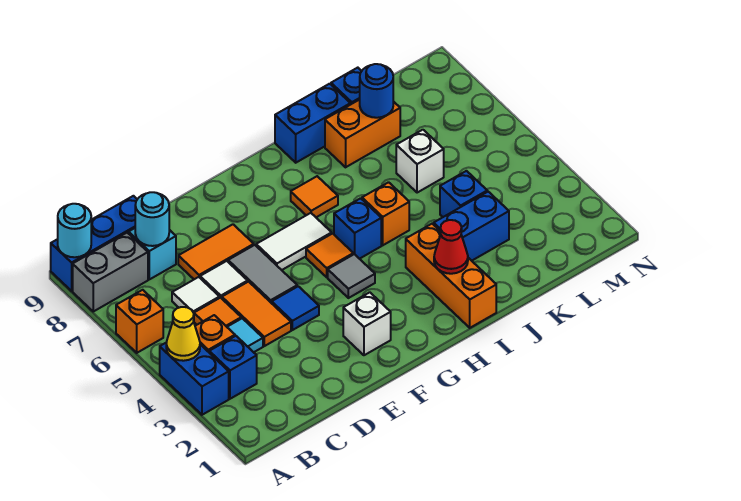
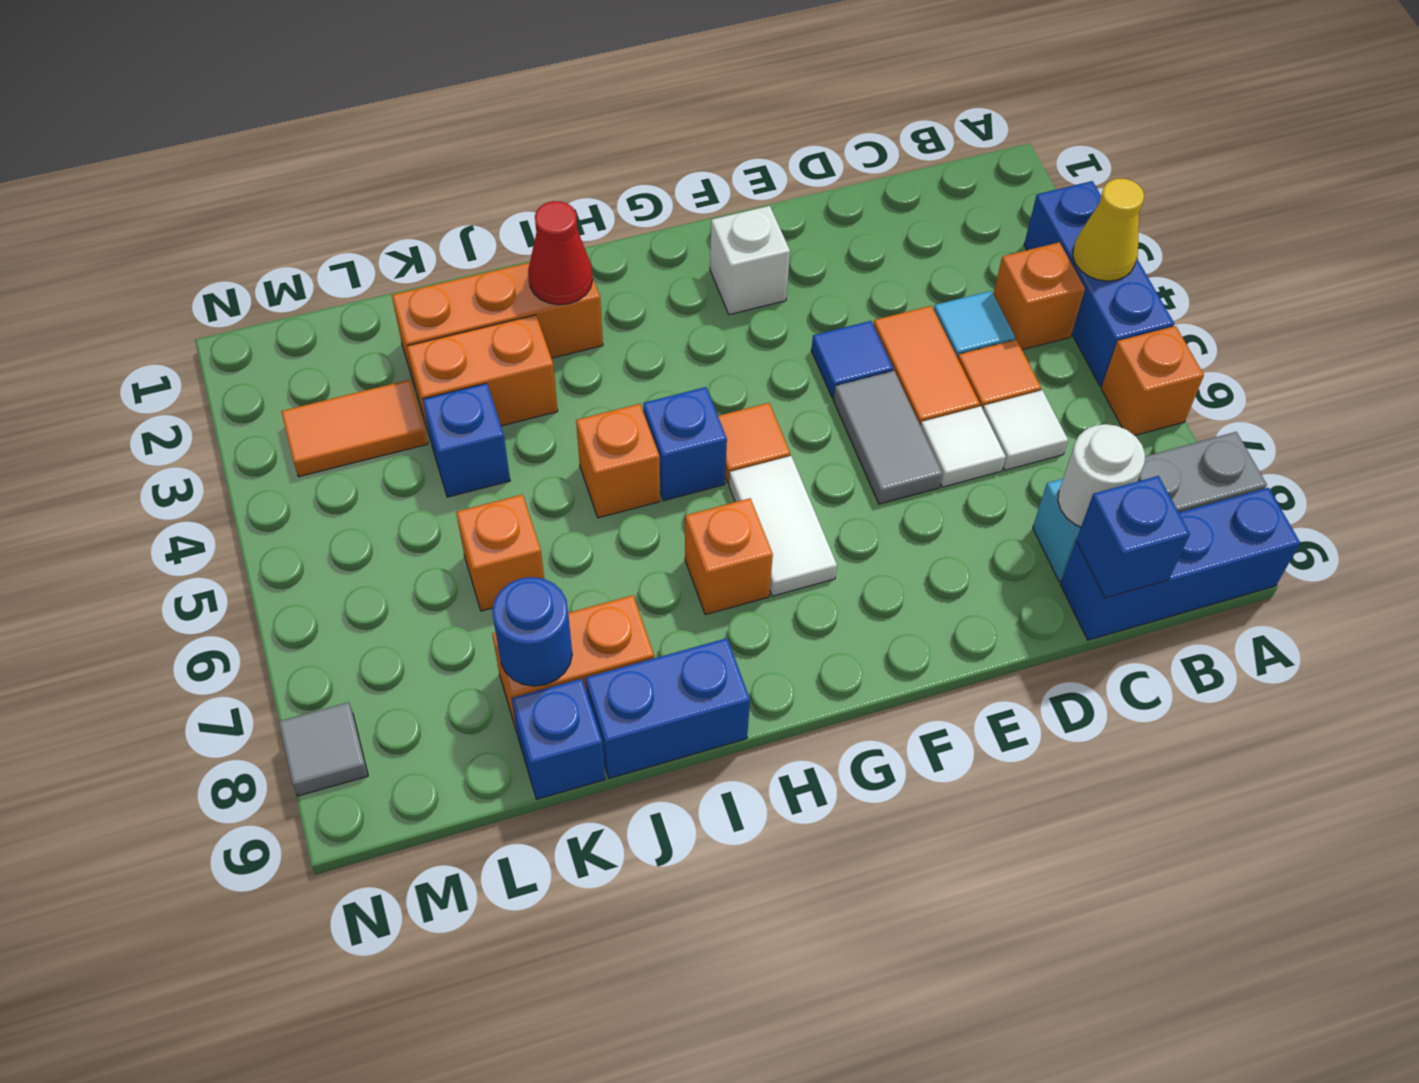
blue 1x2 brick [160,342,229,415] -> blue 1x3 brick [1024,181,1174,386]
cyan 1x1 round brick [58,204,91,257] -> none
blue 1x1 brick [209,336,257,399] -> blue 1x1 brick moved to [1076,476,1190,598]
cyan 1x1 round brick [135,192,169,246] -> white 1x1 round brick [1058,424,1145,527]
orange 1x2 tile [178,224,254,279] -> orange 1x2 tile moved to [281,380,428,477]
white 1x2 tile [256,213,332,270] -> white 1x2 tile turned to [729,456,837,596]
grey 1x1 tile [328,254,375,298] -> grey 1x1 tile moved to [279,702,368,796]
orange 1x1 tile [291,176,338,217] -> orange 1x1 brick [685,498,773,615]
orange 1x3 brick [406,224,496,328] -> orange 1x3 brick turned to [392,262,603,387]
blue 1x2 brick [434,192,509,261] -> orange 1x2 brick [407,315,558,441]
white 1x1 brick [396,130,444,193] -> orange 1x1 brick [456,494,544,611]

